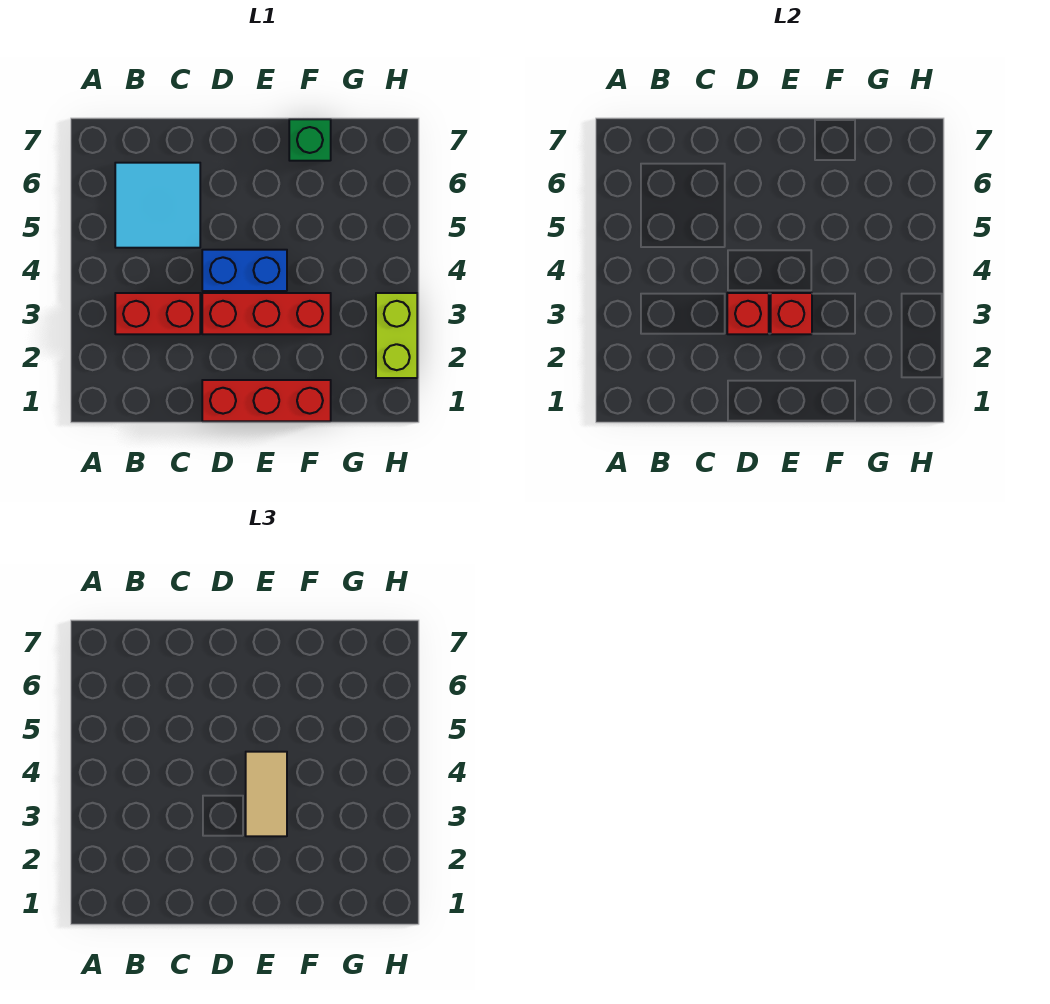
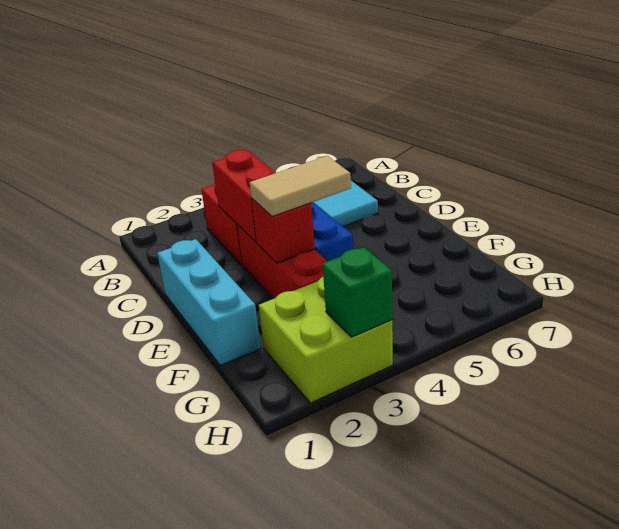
red 1x3 brick [202,380,331,421] -> cyan 1x3 brick [157,239,261,366]
red 1x1 brick [727,293,769,334] -> red 1x2 brick [212,150,275,242]
green 1x1 brick [289,119,331,161] -> green 1x1 brick moved to [323,248,392,337]
lime 1x2 brick [376,293,417,378] -> lime 2x2 brick [259,277,393,403]

